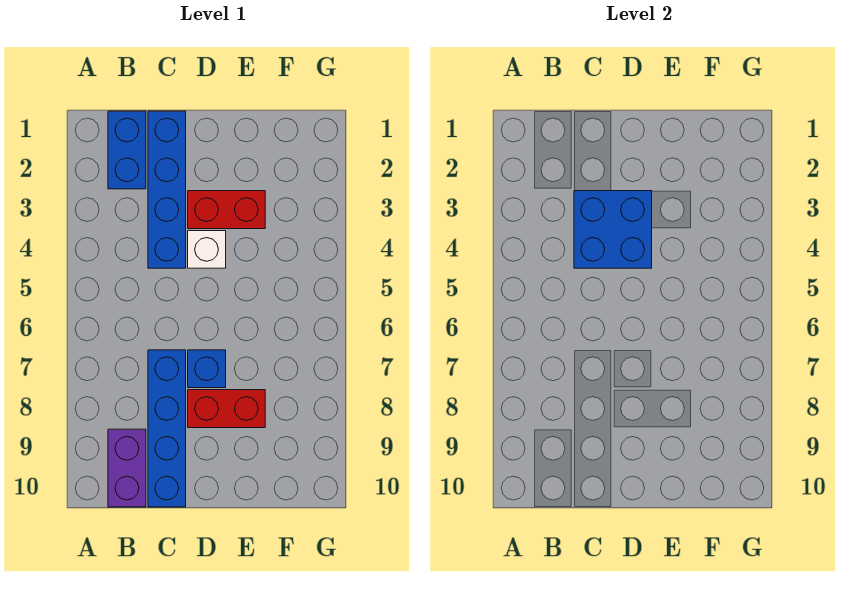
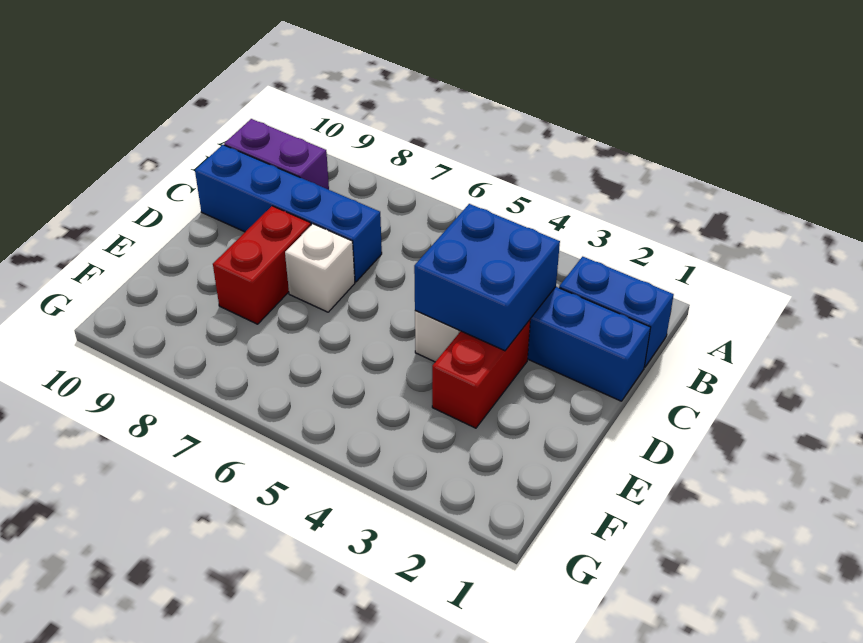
blue 1x1 brick [188,350,226,388] -> white 1x1 brick [285,224,355,312]

